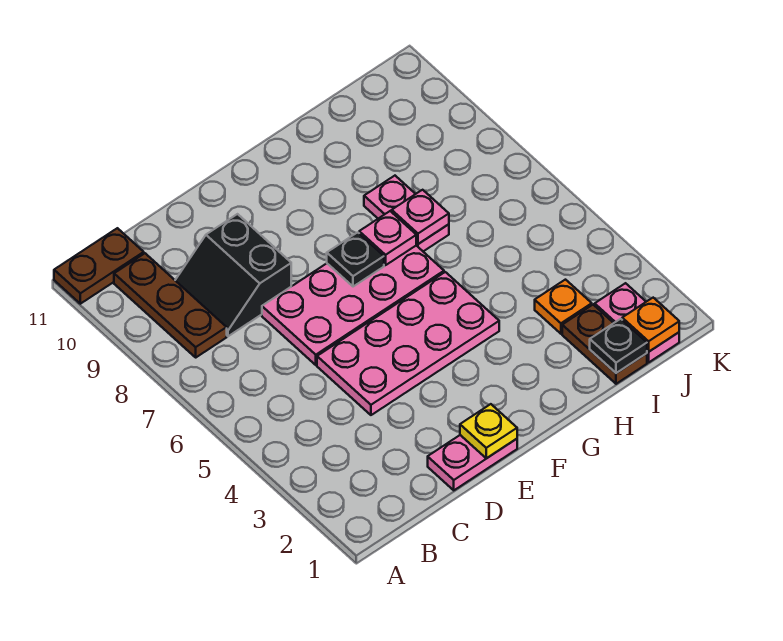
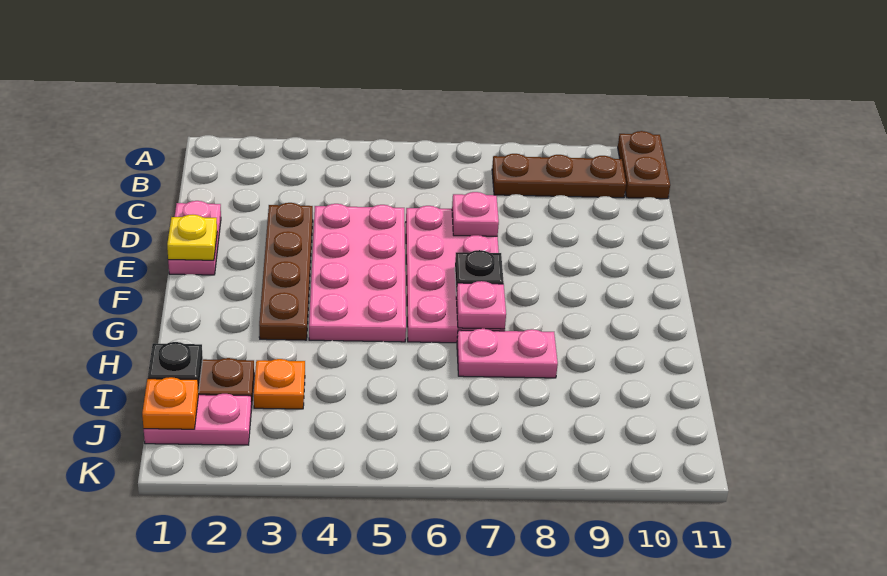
black 2x2 slope [175,214,291,336] -> none
none -> brown 1x4 plate [259,203,313,340]
pink 1x1 plate [392,190,449,244] -> pink 1x1 plate moved to [452,192,499,236]

